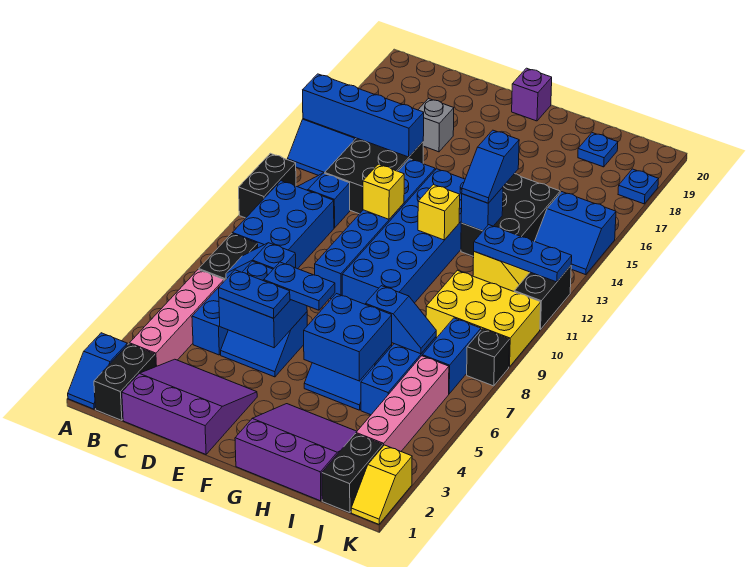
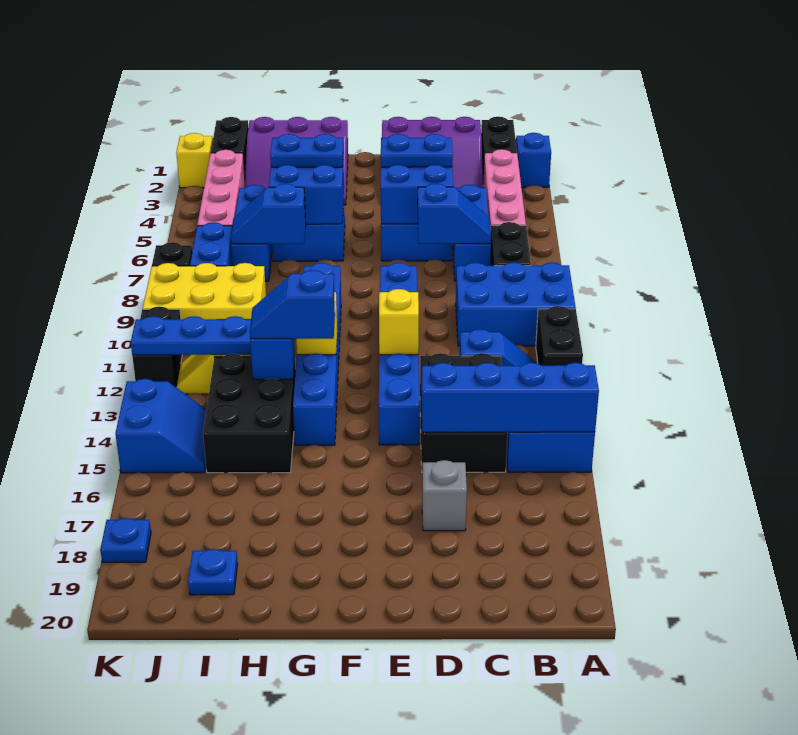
blue 2x3 brick [232,181,334,269] -> blue 2x3 brick turned to [456,262,576,346]
blue 1x2 plate [264,262,335,310] -> blue 1x2 plate moved to [270,134,343,167]
blue 2x6 brick [342,169,465,304] -> blue 1x6 brick [293,263,341,445]
purple 1x1 brick [512,68,552,121] -> none
blue 1x2 slope [462,130,519,203] -> blue 1x2 slope turned to [250,270,335,339]
blue 2x2 slope [535,192,616,275] -> blue 2x2 slope turned to [115,379,206,473]

